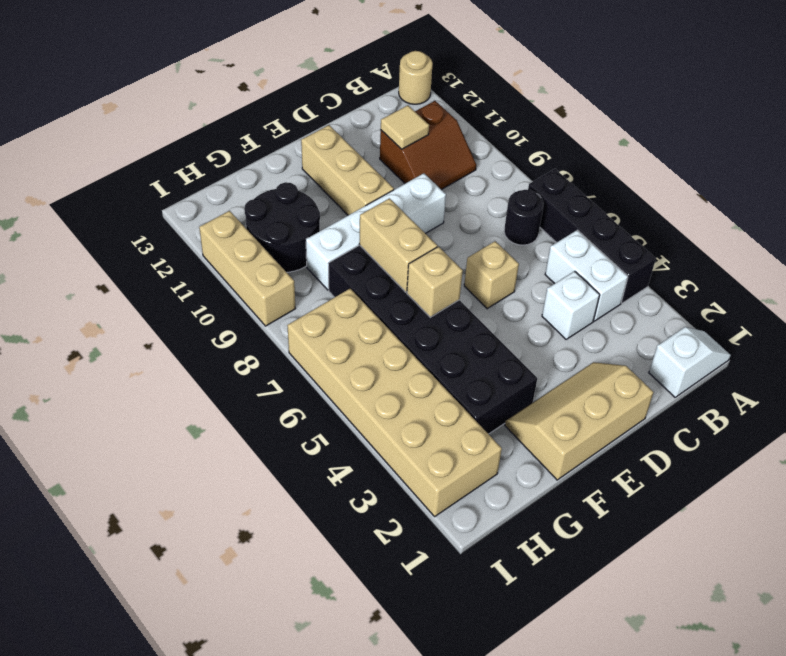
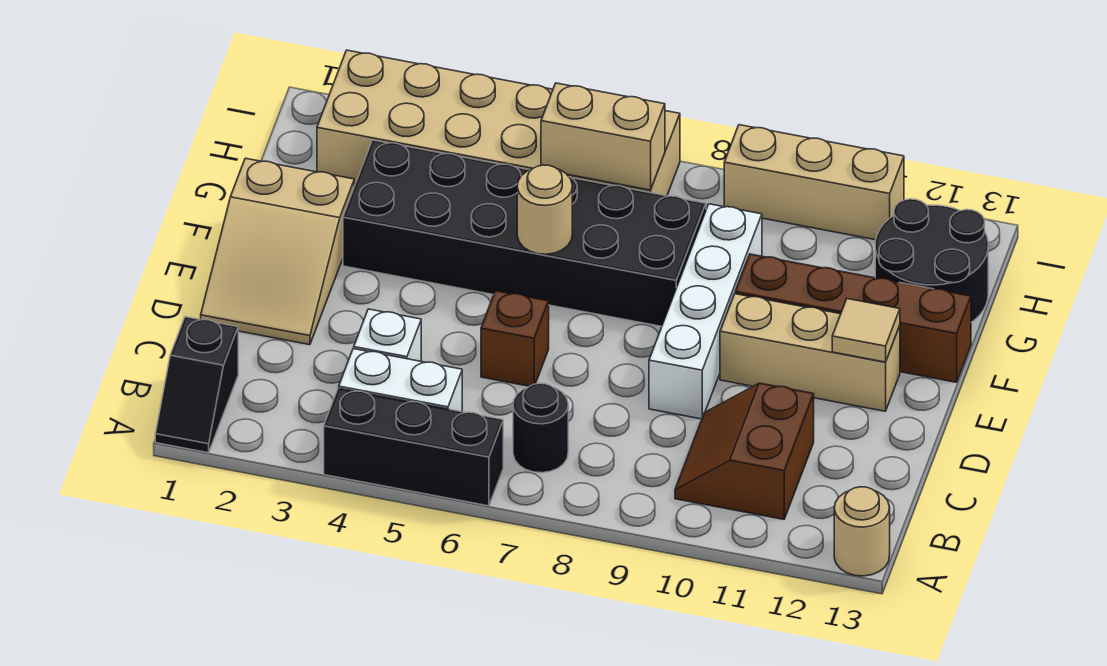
white 1x2 slope [649,327,731,397] -> black 1x2 slope [155,317,238,453]
black 1x4 brick [528,169,656,303] -> black 1x3 brick [324,388,503,506]
tan 1x1 tile [381,105,429,149] -> tan 1x1 tile moved to [832,299,900,362]
tan 2x3 slope [505,362,653,480] -> tan 2x3 slope turned to [201,158,354,345]
tan 1x1 brick [464,241,519,309] -> brown 1x1 brick [481,291,549,386]
tan 1x1 brick [407,247,463,317] -> tan 1x1 round brick [517,165,572,254]
tan 1x2 brick [359,198,437,292] -> tan 1x2 brick moved to [541,83,665,190]
none -> brown 1x4 brick [735,254,971,382]
black 2x2 round brick [244,182,320,272] -> black 2x2 round brick moved to [875,199,988,322]

